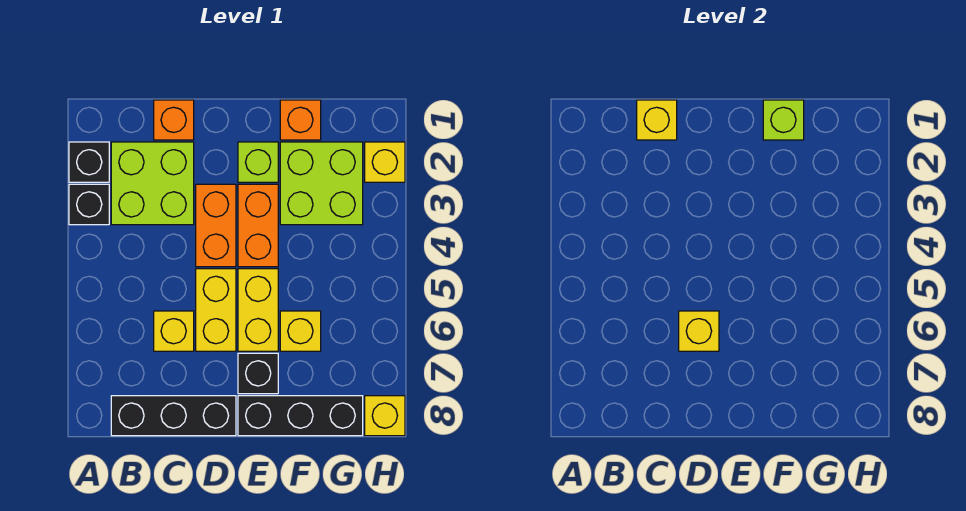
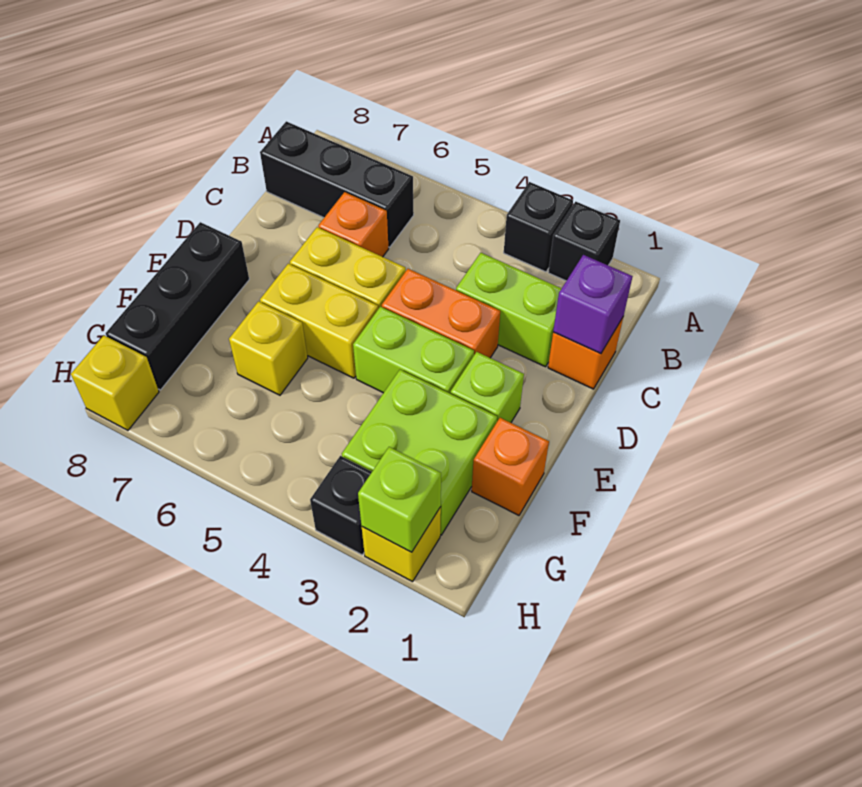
lime 2x2 brick [111,142,194,225] -> lime 1x2 brick [456,253,562,367]
black 1x3 brick [111,396,236,436] -> black 1x3 brick turned to [260,121,414,247]
yellow 1x1 brick [637,100,677,140] -> purple 1x1 brick [553,255,633,354]
yellow 1x1 brick [154,311,194,351] -> orange 1x1 brick [318,192,389,257]
yellow 1x1 brick [679,311,719,351] -> none
orange 1x2 brick [238,184,278,267] -> lime 1x2 brick [353,307,474,394]
black 1x1 brick [238,353,278,394] -> black 1x1 brick moved to [310,456,372,555]
lime 1x1 brick [763,100,804,140] -> lime 1x1 brick moved to [358,447,441,552]

